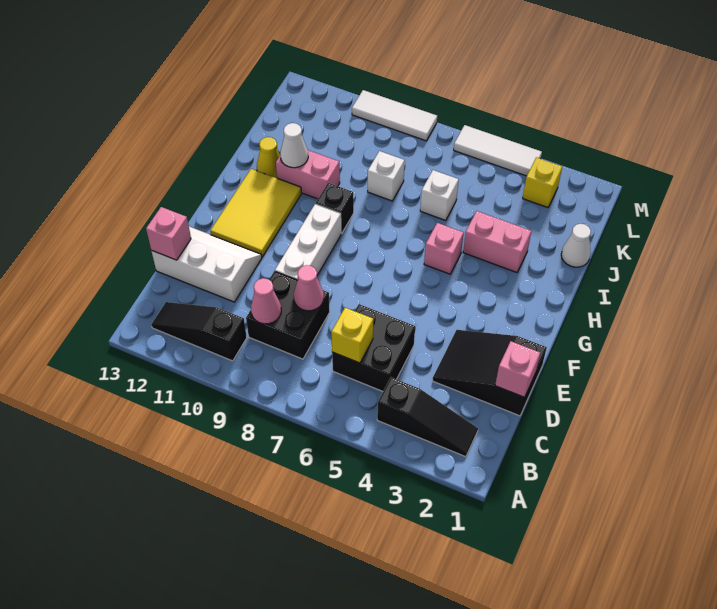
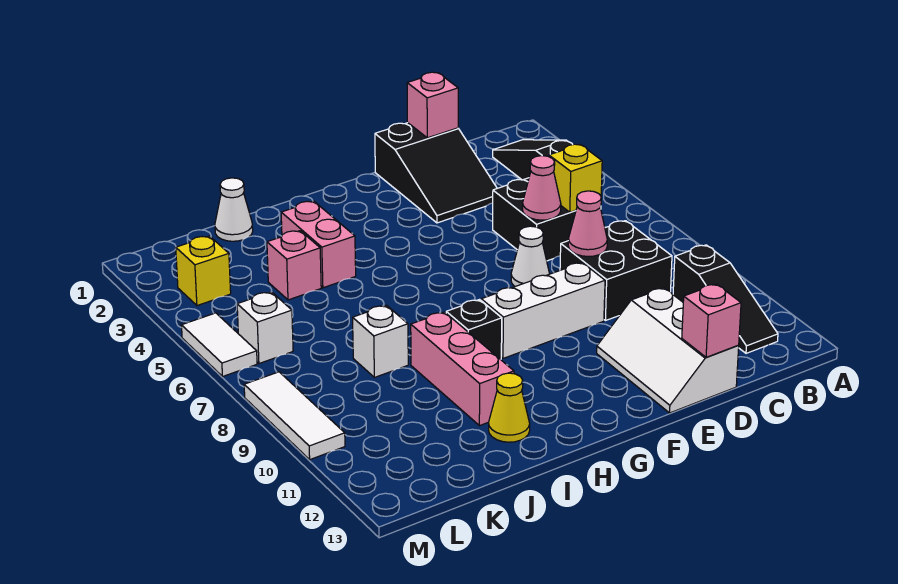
pink 1x1 cone [251,278,281,324] -> pink 1x1 cone moved to [523,156,561,220]
yellow 2x3 tile [210,169,301,257] -> none
pink 1x1 brick [424,223,464,274] -> pink 1x1 brick moved to [267,231,321,300]
pink 1x2 brick [276,150,340,199] -> pink 1x3 brick [411,312,514,426]
white 1x1 cone [280,123,308,168] -> white 1x1 cone moved to [511,226,550,287]
white 1x1 brick [420,170,459,221] -> white 1x1 brick moved to [237,292,293,363]
white 1x3 tile [454,125,542,176] -> white 1x2 tile [182,313,257,377]

